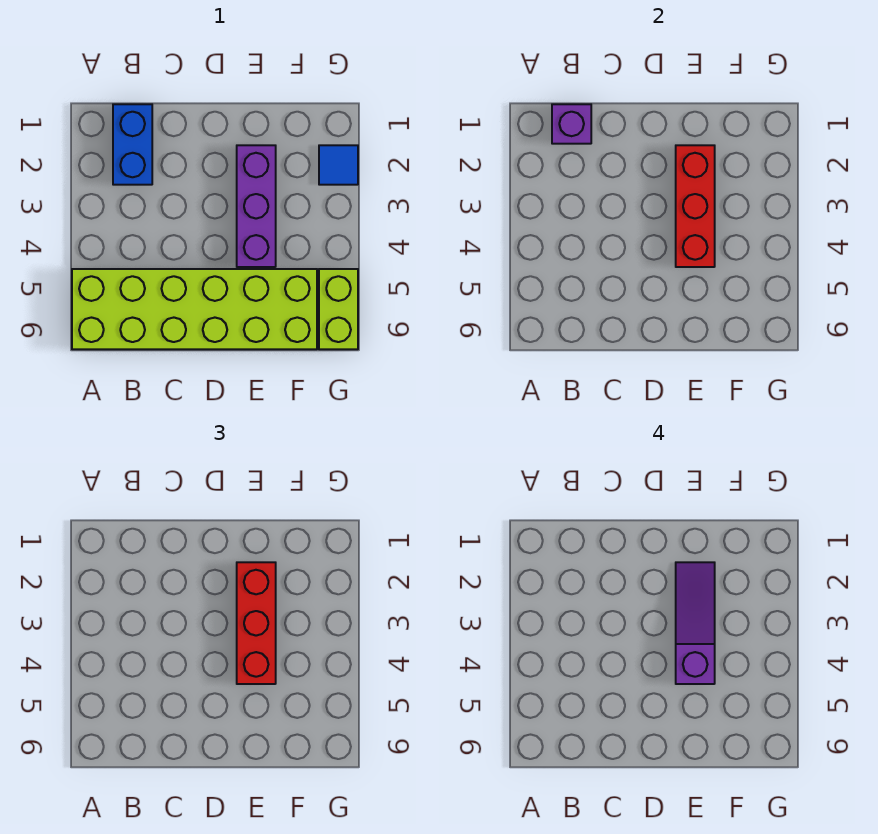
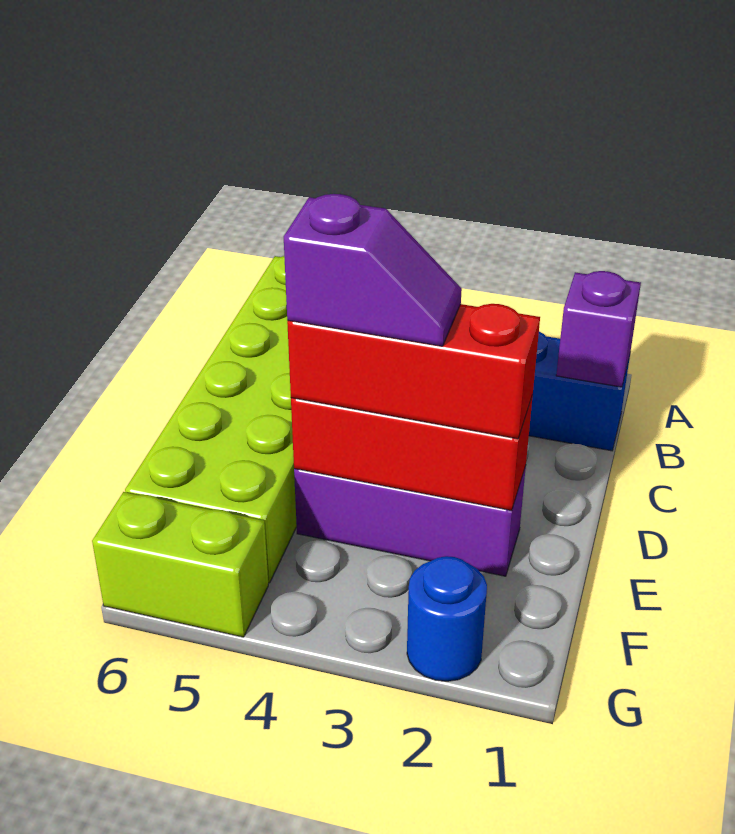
purple 1x3 slope [676,562,715,684] -> purple 1x2 slope [284,194,462,346]
blue 1x1 tile [319,145,358,185] -> blue 1x1 round brick [407,556,487,681]

